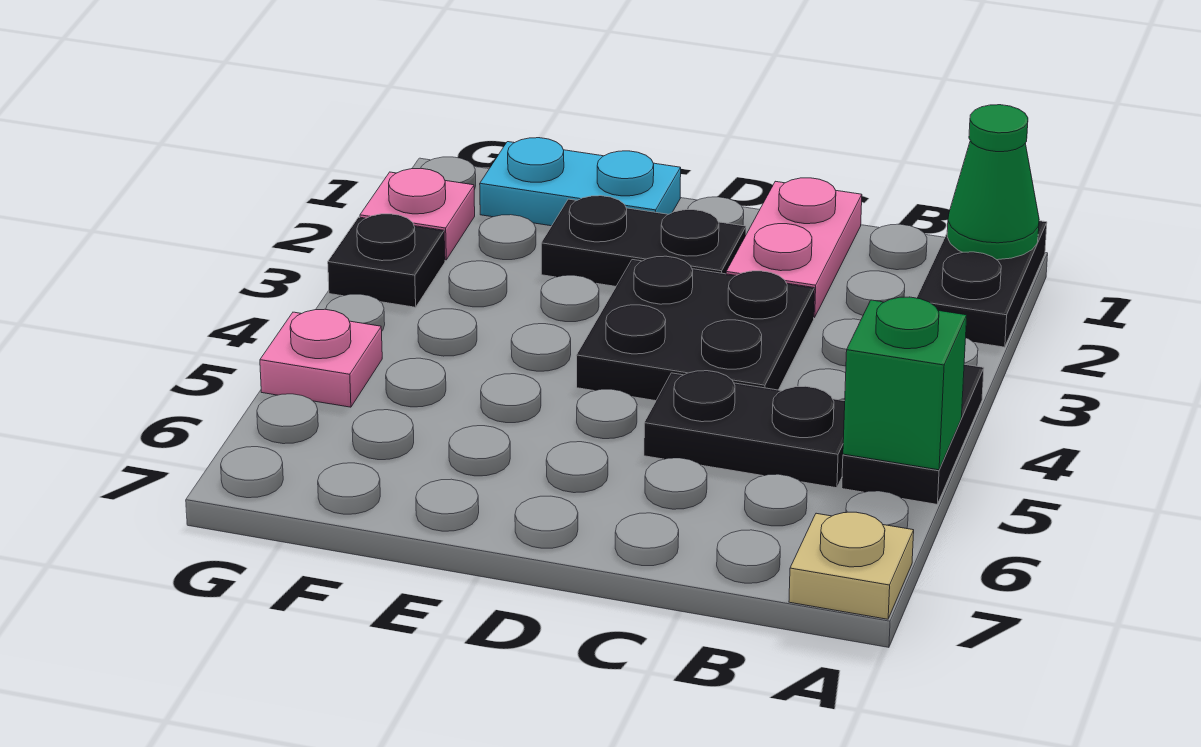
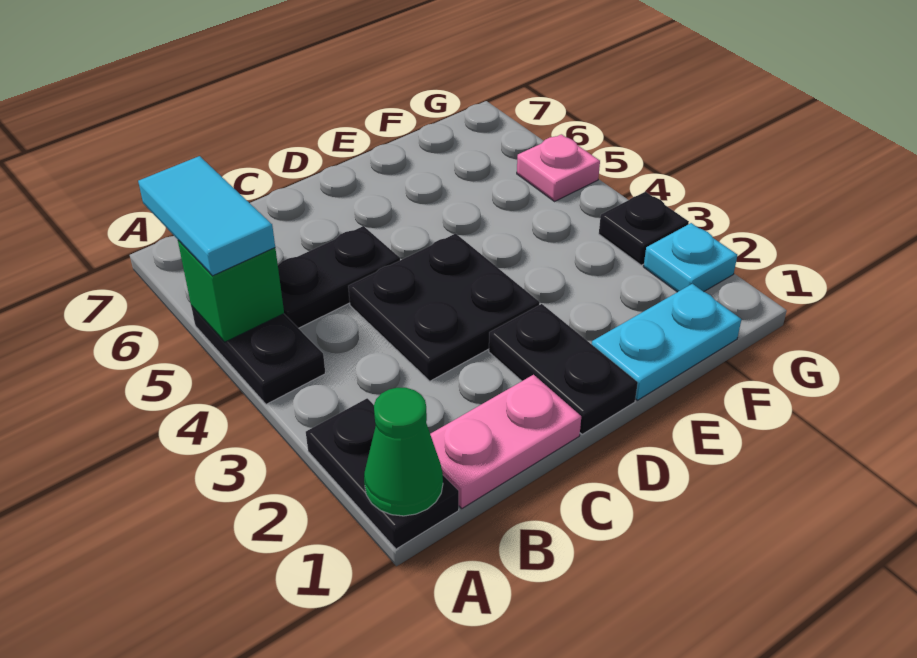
none -> cyan 1x2 tile [138,156,275,276]
tan 1x1 plate [789,512,914,619] -> none
pink 1x2 plate [726,178,862,318] -> pink 1x2 plate turned to [430,375,581,508]
black 1x2 plate [541,196,746,286] -> black 1x2 plate turned to [489,304,638,434]
pink 1x1 plate [360,169,475,260] -> cyan 1x1 plate [644,223,737,292]

